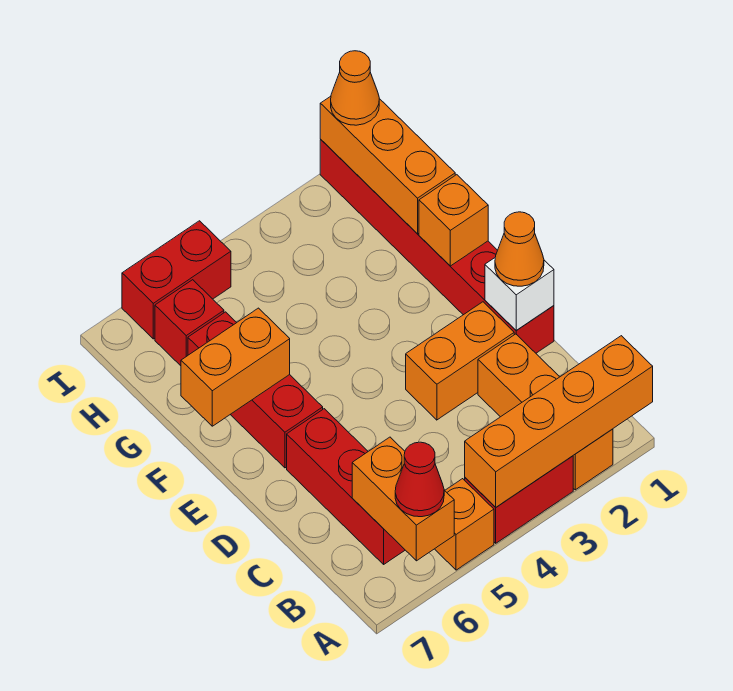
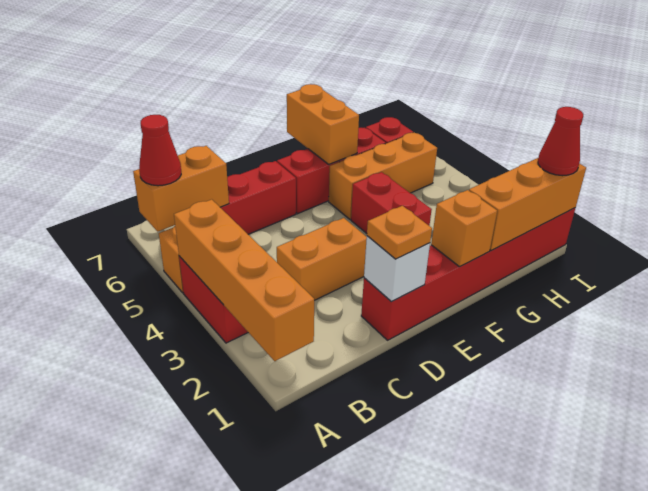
orange 1x3 brick [478,334,613,490] -> orange 1x3 brick moved to [329,133,437,219]
orange 1x1 cone [495,212,544,286] -> orange 1x1 plate [367,206,432,259]
orange 1x2 brick [406,302,514,420] -> orange 1x2 brick turned to [277,218,367,300]
orange 1x1 cone [331,51,379,125] -> red 1x1 cone [538,107,583,176]
red 1x2 brick [122,221,231,339] -> red 1x2 brick moved to [351,172,432,233]

